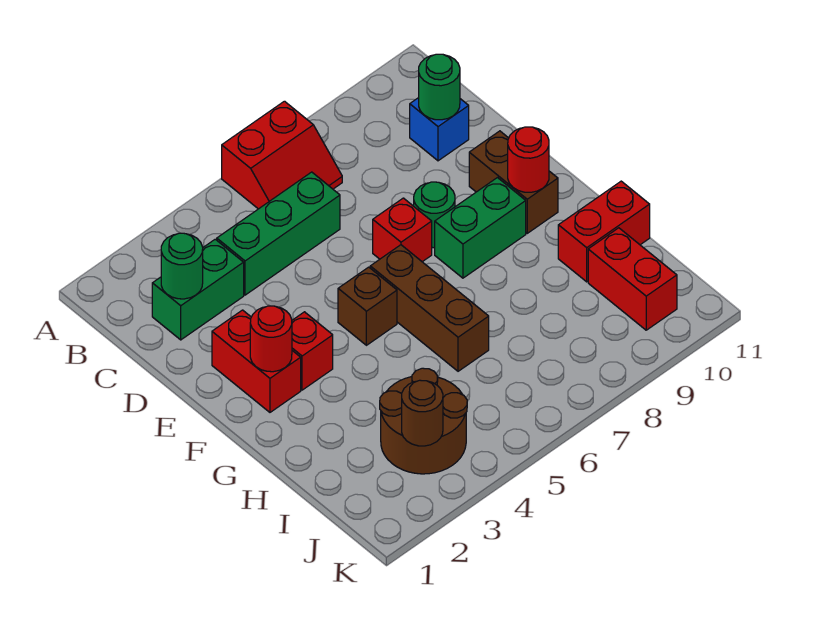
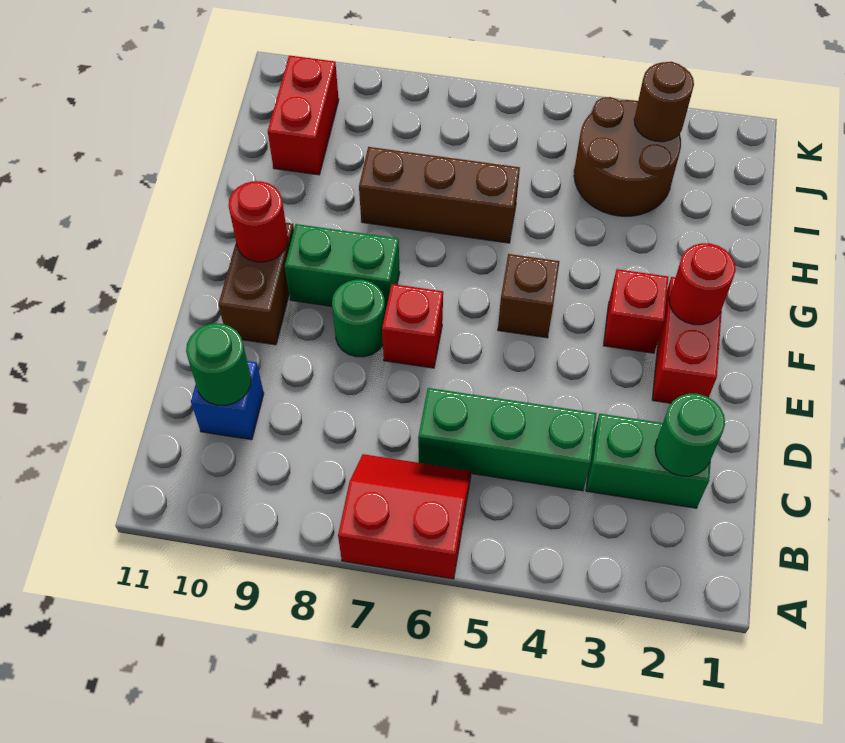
brown 1x3 brick [370,245,489,371] -> brown 1x3 brick turned to [359,147,520,243]
red 1x2 brick [558,181,650,282] -> none

